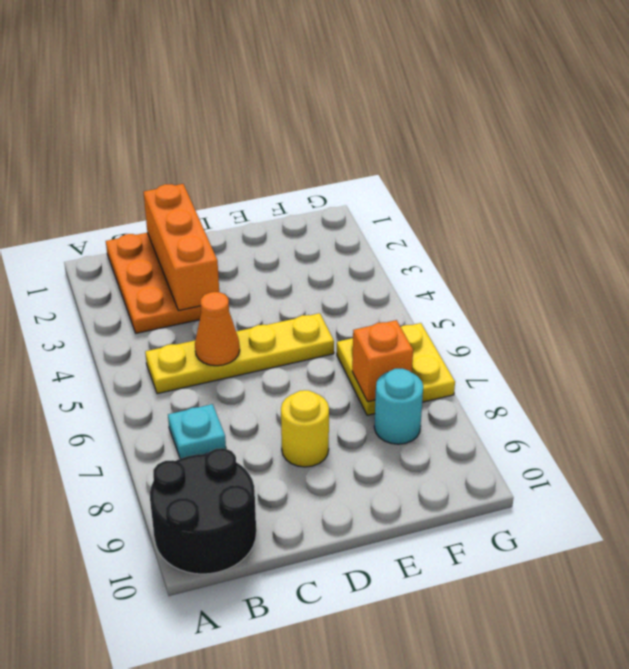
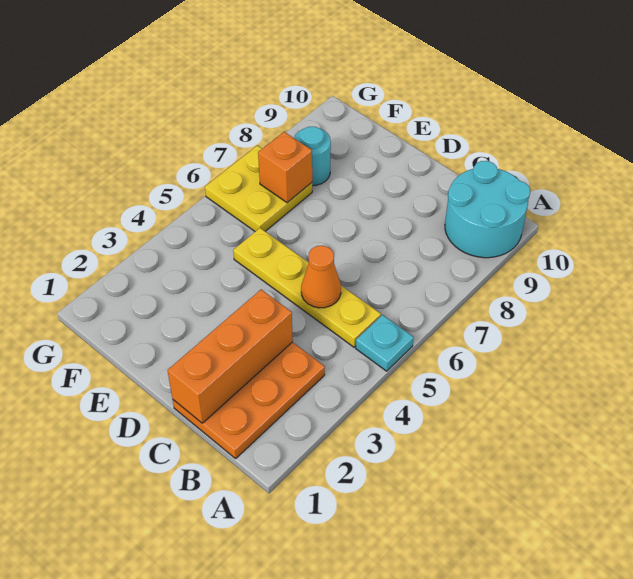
black 2x2 round brick [150,448,256,574] -> cyan 2x2 round brick [445,161,530,258]
cyan 1x1 plate [168,404,226,458] -> cyan 1x1 plate moved to [356,315,414,371]
yellow 1x1 round brick [281,390,329,467] -> none

